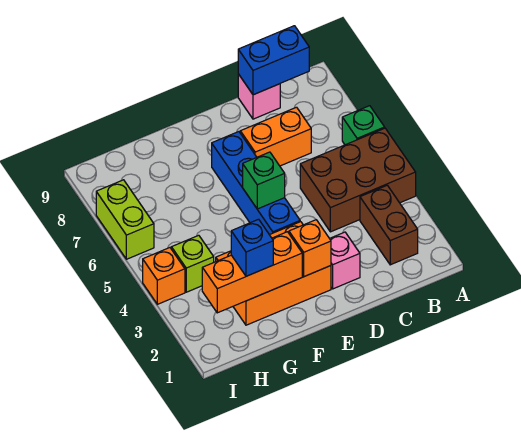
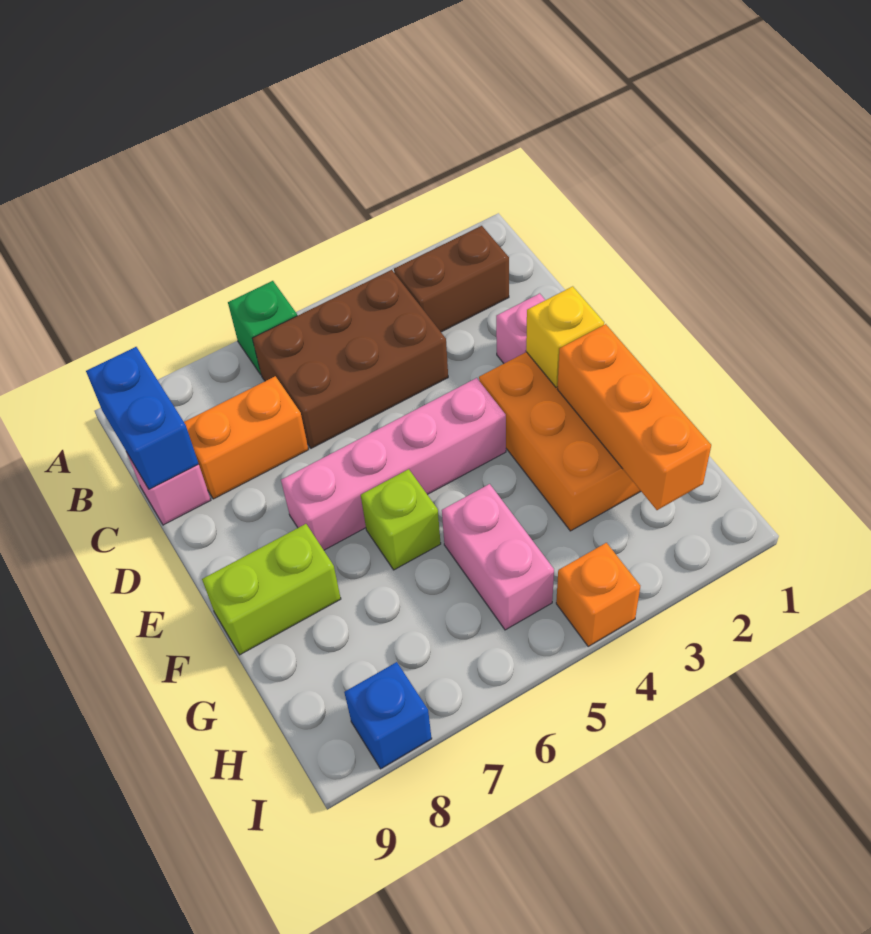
brown 2x3 brick [300,128,416,232] -> brown 2x3 brick turned to [253,270,448,448]
orange 1x2 brick [240,107,311,166] -> orange 1x2 brick turned to [184,376,309,499]
orange 1x1 brick [289,220,331,277] -> yellow 1x1 brick [526,286,604,387]
blue 1x4 brick [212,132,300,235] -> pink 1x4 brick [281,378,506,550]
green 1x1 brick [243,152,285,209] -> none
blue 1x1 brick [231,219,273,276] -> blue 1x1 brick moved to [344,662,432,769]
none -> pink 1x2 brick [442,484,554,630]
lime 1x1 brick [171,235,214,292] -> lime 1x1 brick moved to [361,469,441,570]
lime 1x2 brick [96,180,154,259] -> lime 1x2 brick moved to [202,524,341,655]

